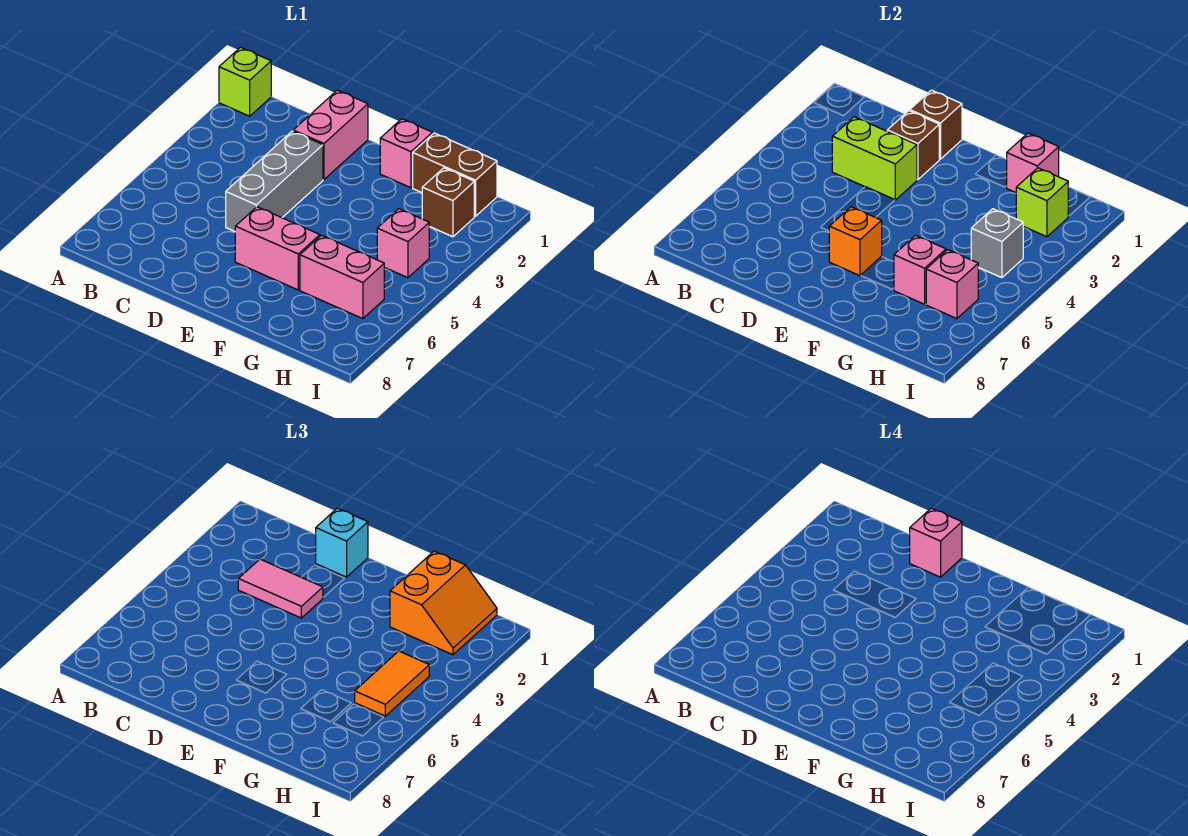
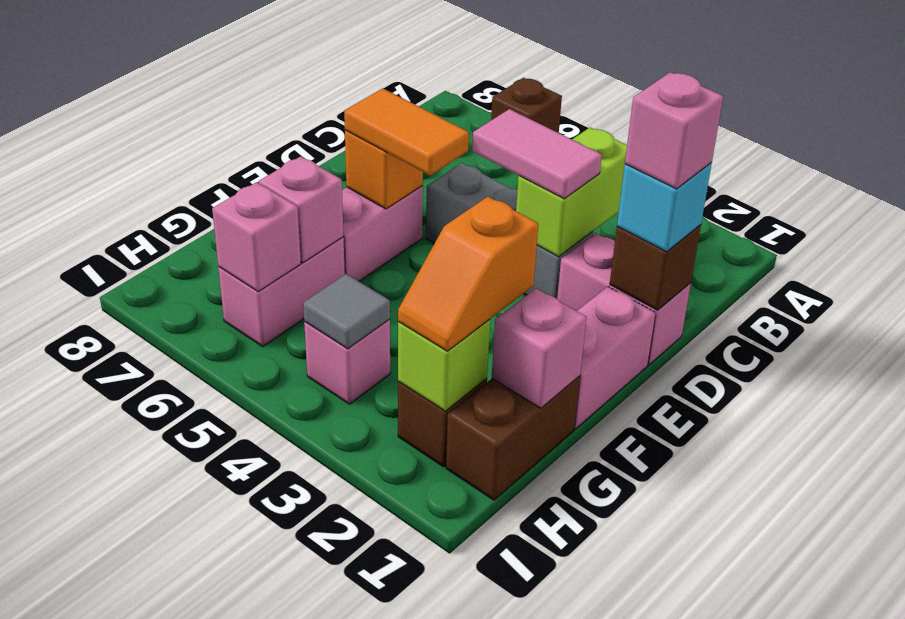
lime 1x1 brick [219,47,271,116] -> none
pink 1x2 tile [238,559,323,618] -> pink 1x2 tile turned to [472,109,602,199]
brown 1x1 brick [887,111,939,180] -> brown 1x1 brick moved to [491,78,562,133]
pink 1x1 brick [380,119,433,188] -> pink 1x2 brick [574,287,656,429]
orange 2x2 slope [390,551,497,655] -> orange 1x2 slope [398,197,538,351]
grey 1x1 brick [971,209,1023,278] -> grey 1x1 tile [303,274,390,349]
orange 1x2 tile [355,651,429,716] -> orange 1x2 tile moved to [344,89,469,175]

